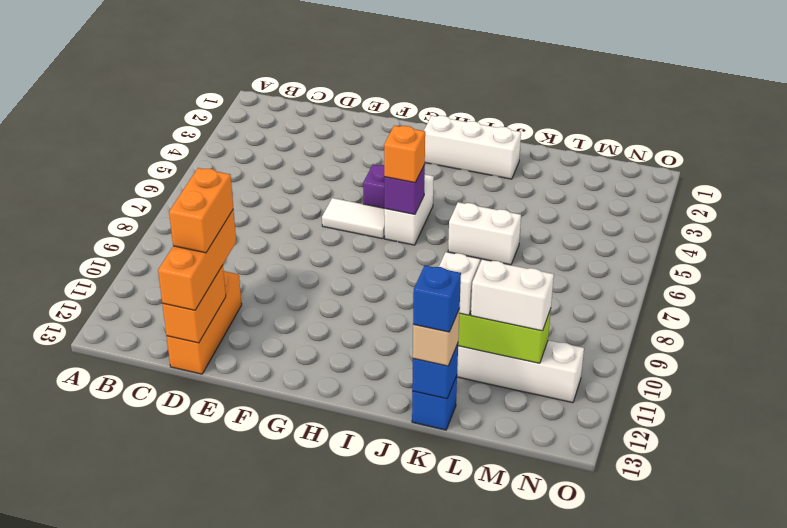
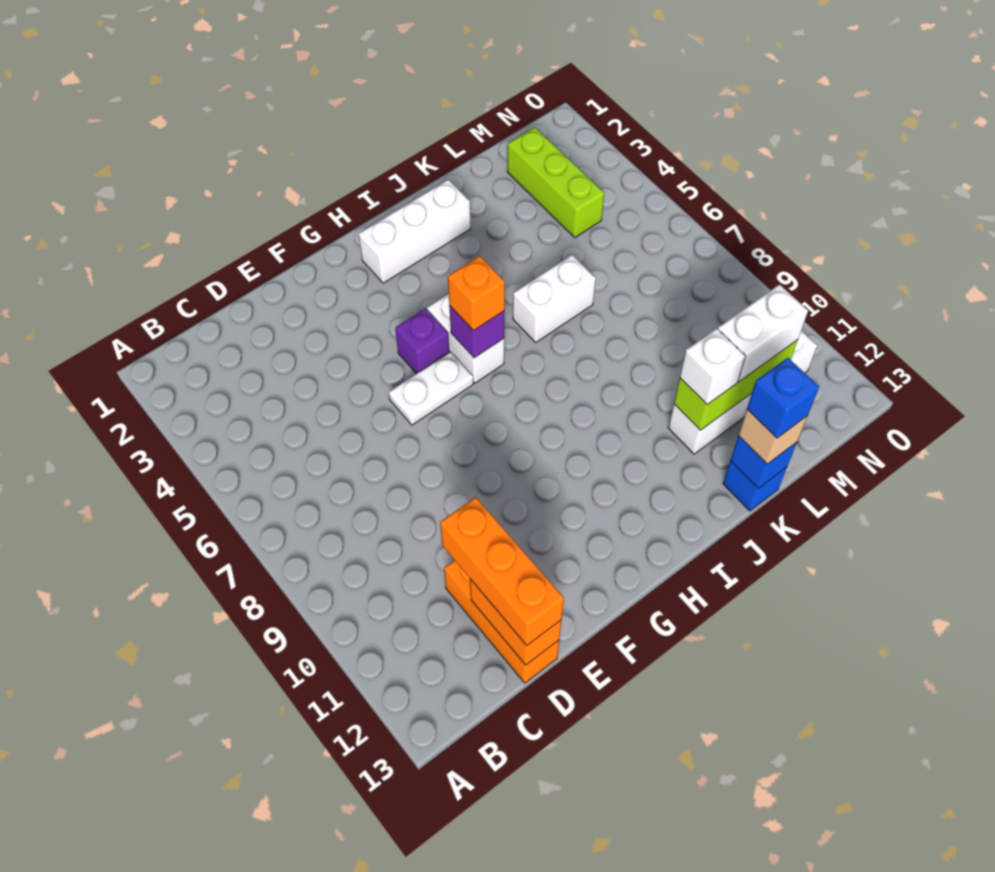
orange 1x2 brick [169,168,233,253] -> none
white 1x2 tile [322,198,385,239] -> white 1x2 plate [389,352,473,425]
none -> lime 1x3 brick [507,127,604,238]

